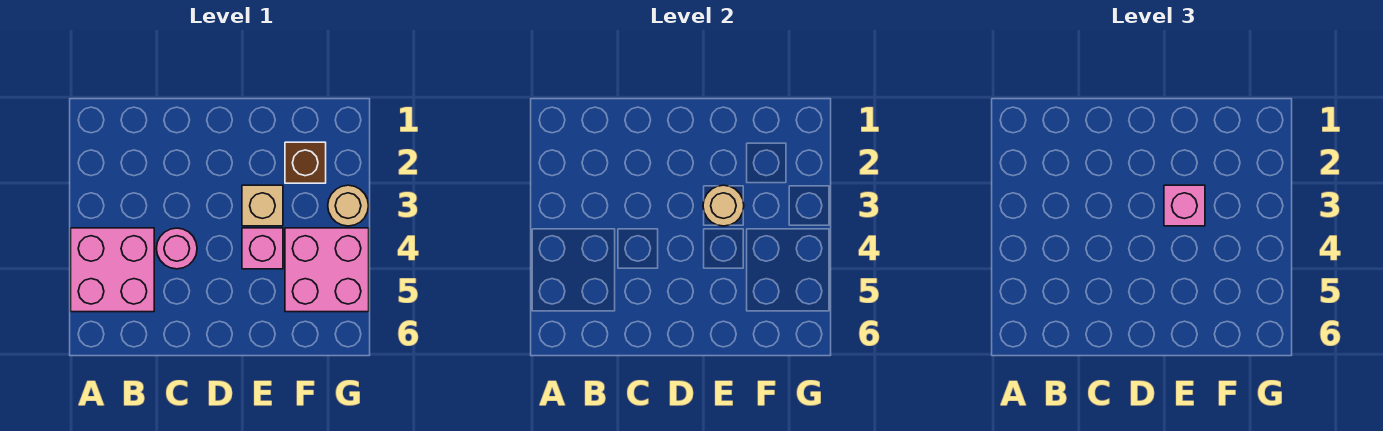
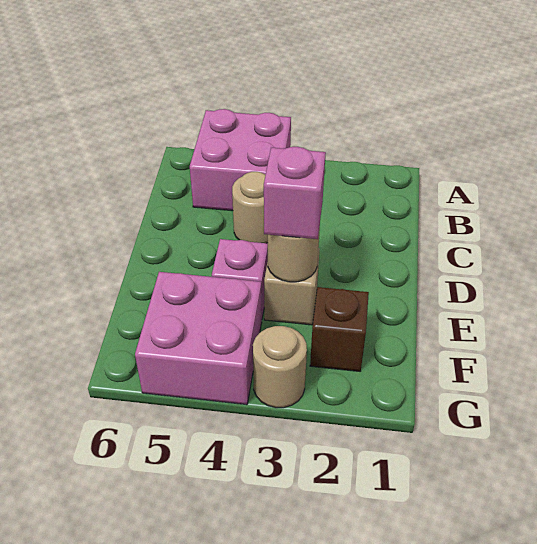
pink 1x1 round brick [156,228,197,269] -> tan 1x1 round brick [232,172,268,243]

